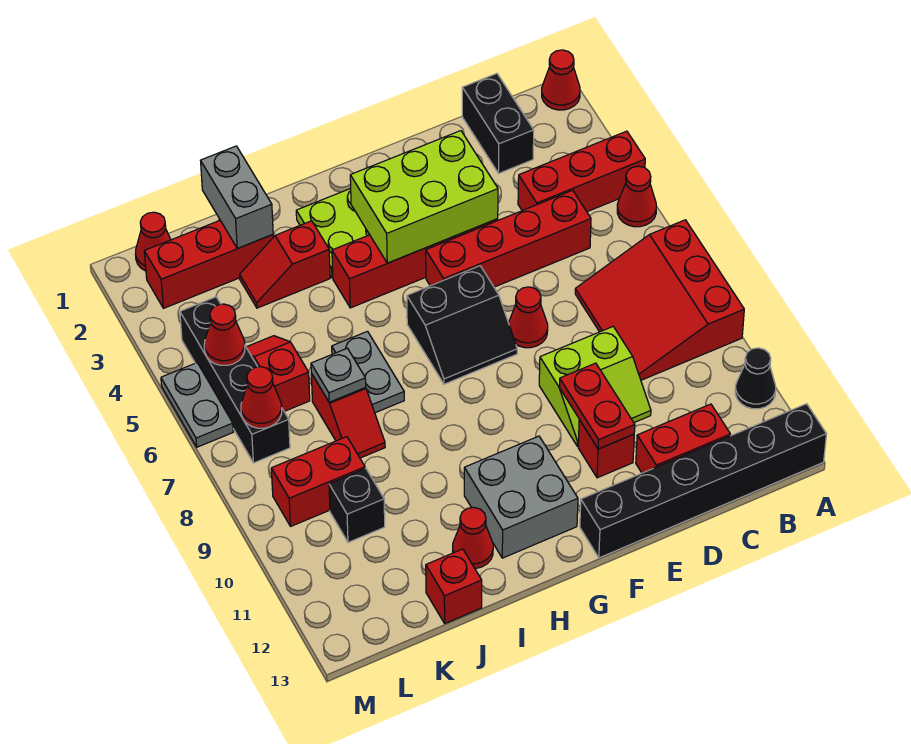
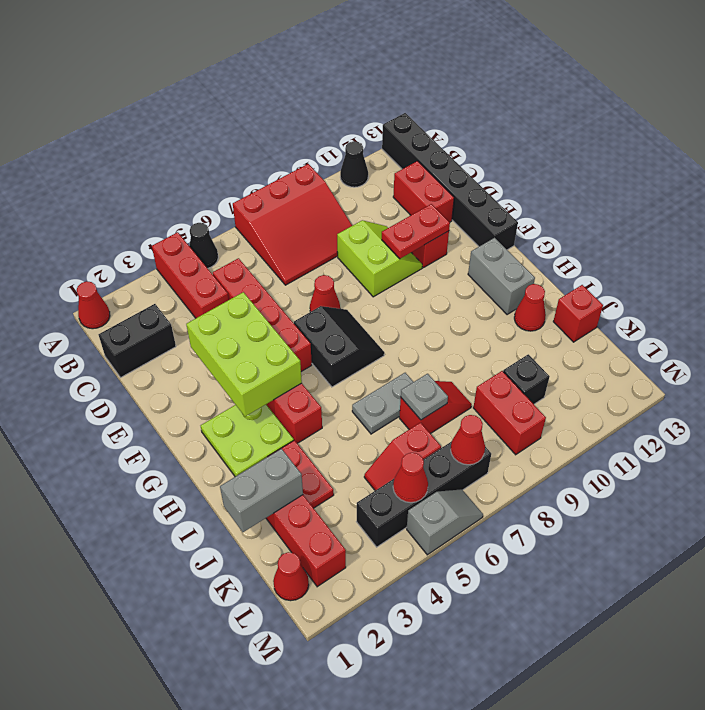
red 1x1 cone [617,166,656,227] -> black 1x1 cone [190,223,218,268]
grey 2x2 brick [464,436,578,558] -> grey 1x2 brick [468,238,535,315]
red 1x2 slope [240,221,330,308] -> red 1x2 plate [274,440,334,508]
grey 1x2 plate [161,363,233,447] -> grey 1x2 slope [407,489,483,555]

